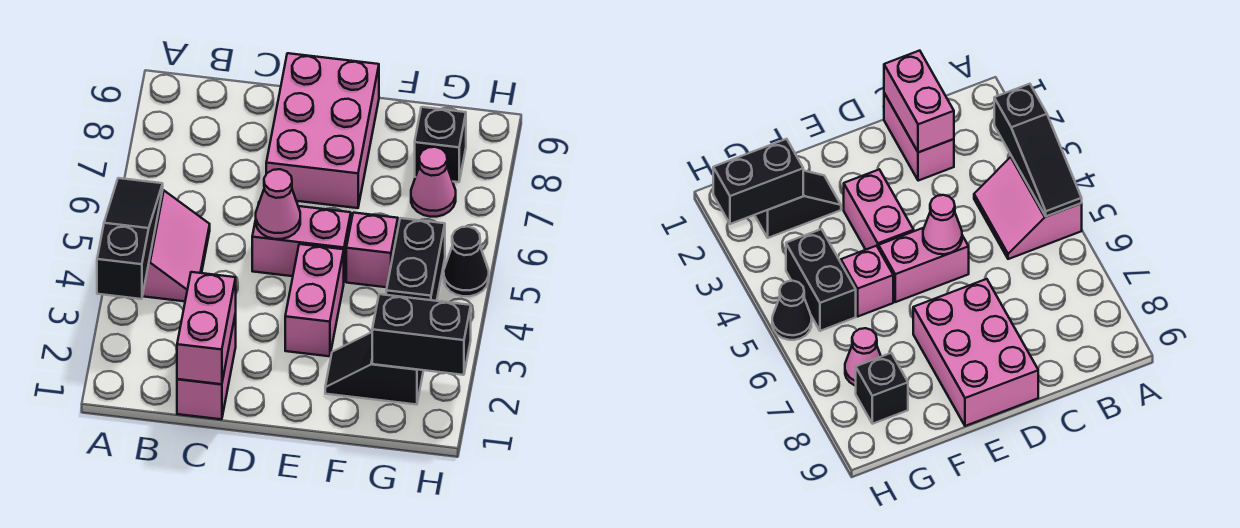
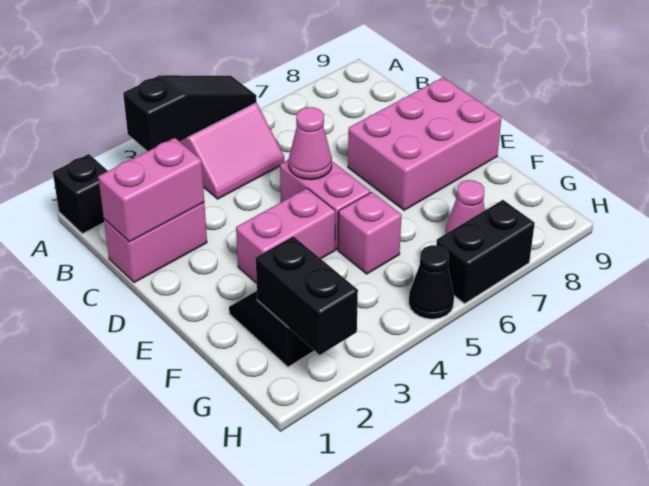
black 1x2 brick [386,218,445,301] -> black 1x2 brick moved to [436,200,535,304]
black 1x1 brick [415,107,466,182] -> black 1x1 brick moved to [53,154,108,234]

